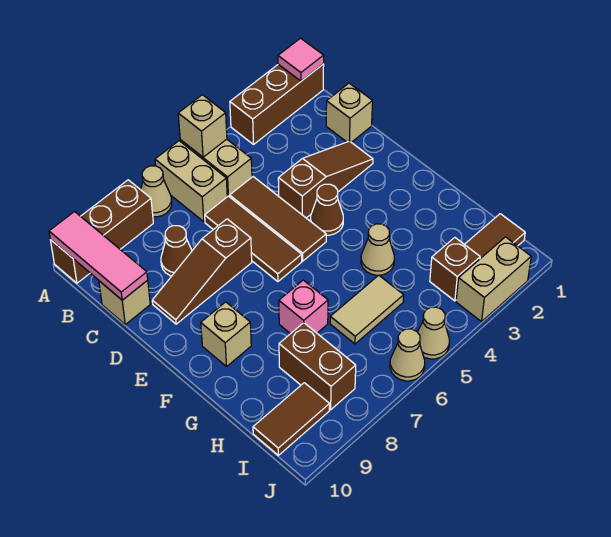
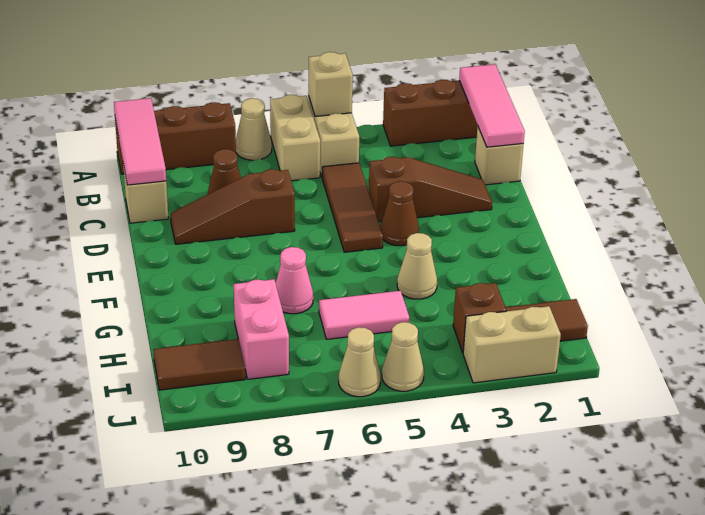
pink 1x1 tile [278,38,324,81] -> pink 1x3 tile [459,64,525,147]
brown 1x3 tile [205,196,302,282] -> none
tan 1x1 brick [201,302,251,366] -> none
pink 1x1 brick [279,280,328,334] -> pink 1x1 cone [276,247,313,314]
tan 1x2 tile [330,275,404,344] -> pink 1x2 tile [319,291,409,339]
brown 1x2 brick [279,323,356,410] -> pink 1x2 brick [234,279,289,379]

